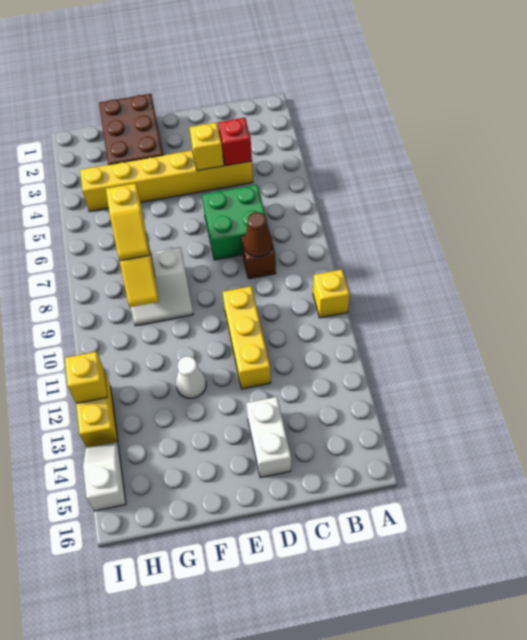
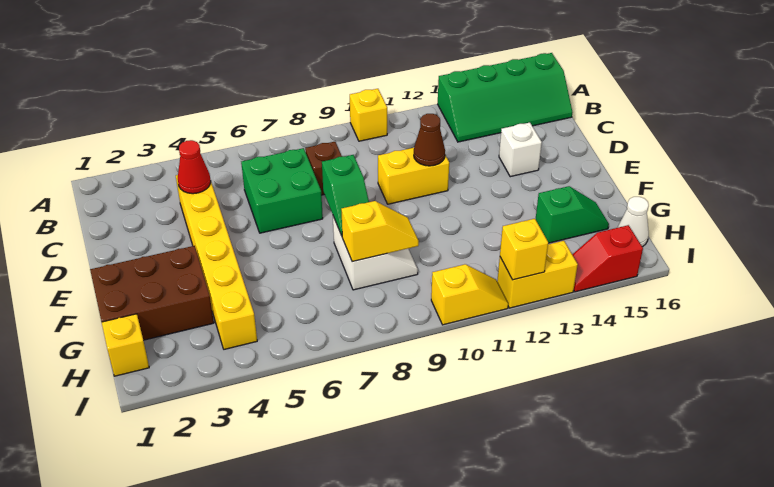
none -> green 2x4 slope [438,53,572,142]
red 1x1 brick [218,118,252,166] -> red 1x1 cone [178,140,211,194]
brown 1x1 cone [244,212,273,257] -> brown 1x1 cone moved to [414,114,445,166]
yellow 1x1 brick [189,123,224,171] -> yellow 1x1 brick moved to [102,314,149,376]
yellow 1x3 brick [223,286,271,389] -> yellow 1x2 brick [378,148,449,204]
white 1x2 brick [246,397,291,478] -> white 1x1 brick [499,122,542,177]
none -> green 1x2 slope [322,155,369,236]
white 1x1 cone [176,356,206,398] -> white 1x1 cone moved to [617,197,649,247]
yellow 1x2 slope [106,183,150,261] -> yellow 1x2 slope moved to [431,264,508,325]
none -> green 1x2 slope [536,186,609,243]
white 1x2 slope [83,442,126,511] -> red 1x2 slope [572,225,643,292]

